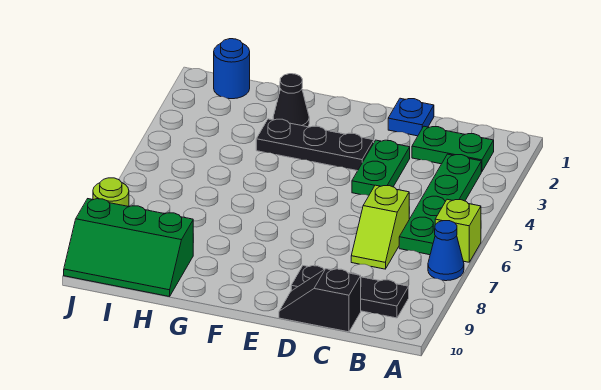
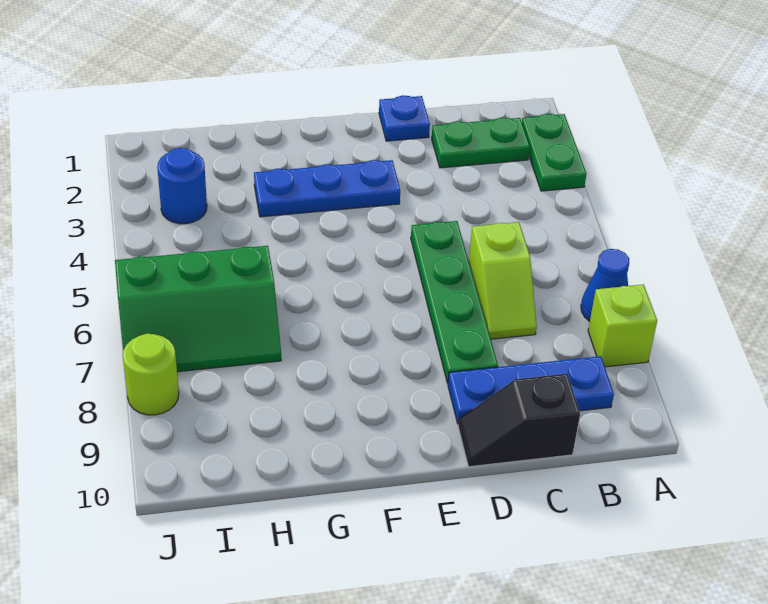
lime 1x1 brick [435,199,481,262] -> lime 1x1 brick moved to [588,284,657,367]
green 1x4 plate [399,154,481,255] -> green 1x4 plate moved to [411,221,498,383]
black 1x3 plate [291,266,409,318] -> blue 1x3 plate [448,356,614,423]
green 1x2 plate [352,140,410,196] -> green 1x2 plate moved to [522,114,586,191]
black 1x3 plate [256,119,374,171] -> blue 1x3 plate [254,160,400,217]
black 1x1 cone [273,74,309,127] -> none
green 2x3 slope [64,199,193,297] -> green 2x3 slope moved to [115,246,281,372]
blue 1x1 round brick [214,39,250,99] -> blue 1x1 round brick moved to [157,148,207,224]

